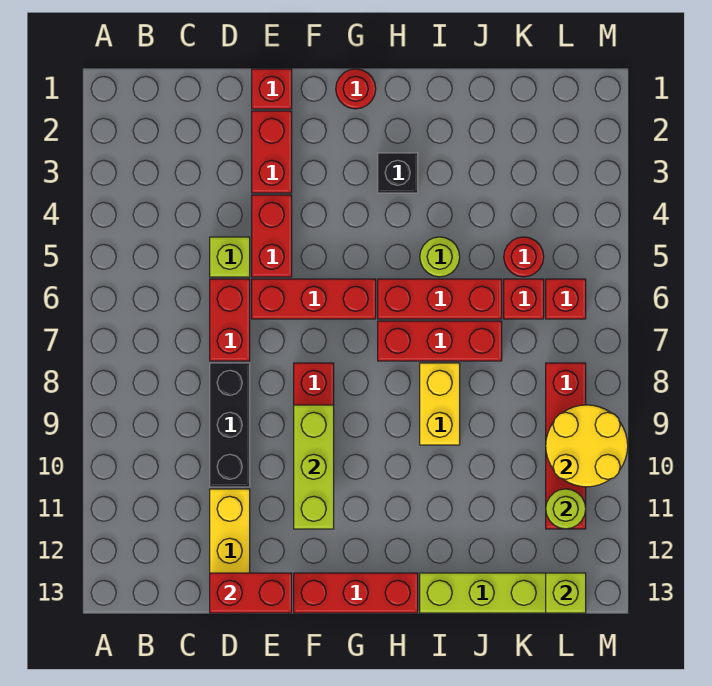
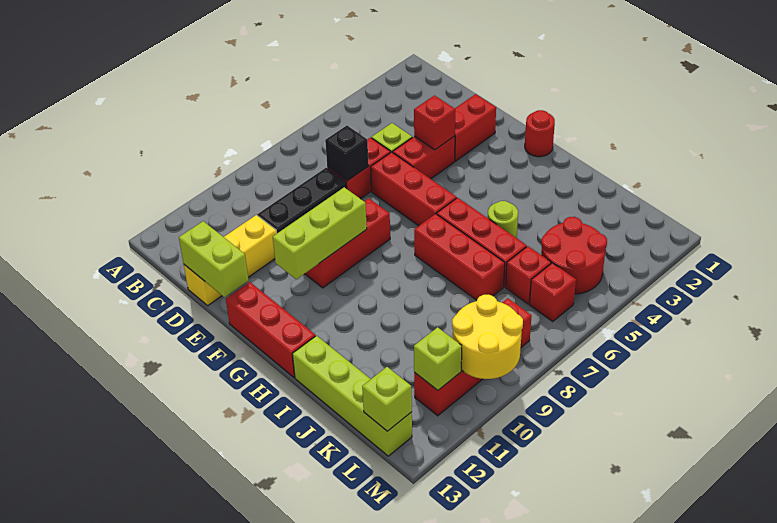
red 1x2 brick [210,573,292,613] -> lime 1x2 brick [179,221,249,297]
red 1x1 brick [252,69,292,109] -> red 1x1 brick moved to [414,96,455,150]
black 1x1 brick [378,153,418,193] -> black 1x1 brick moved to [325,125,369,181]
yellow 1x2 brick [420,363,460,445] -> none
red 1x1 round brick [504,237,544,277] -> red 2x2 round brick [541,217,607,294]
lime 1x1 round brick [546,489,586,529] -> lime 1x1 brick [414,327,462,390]

